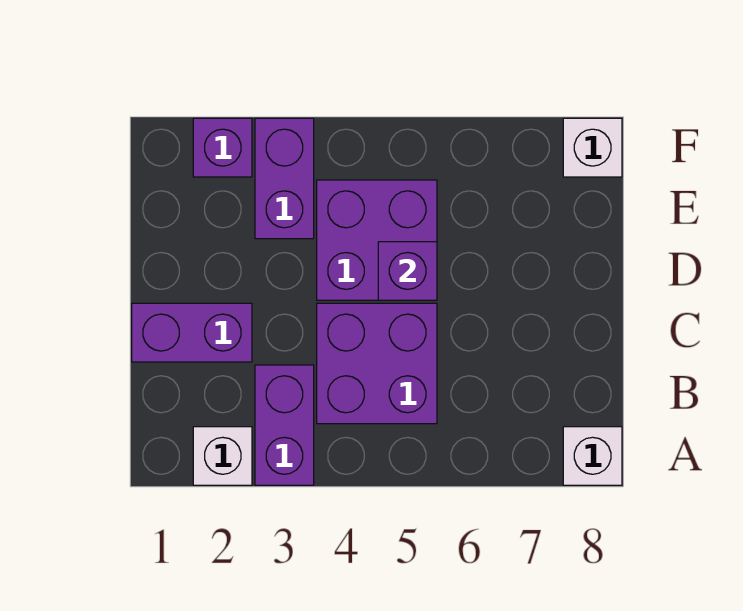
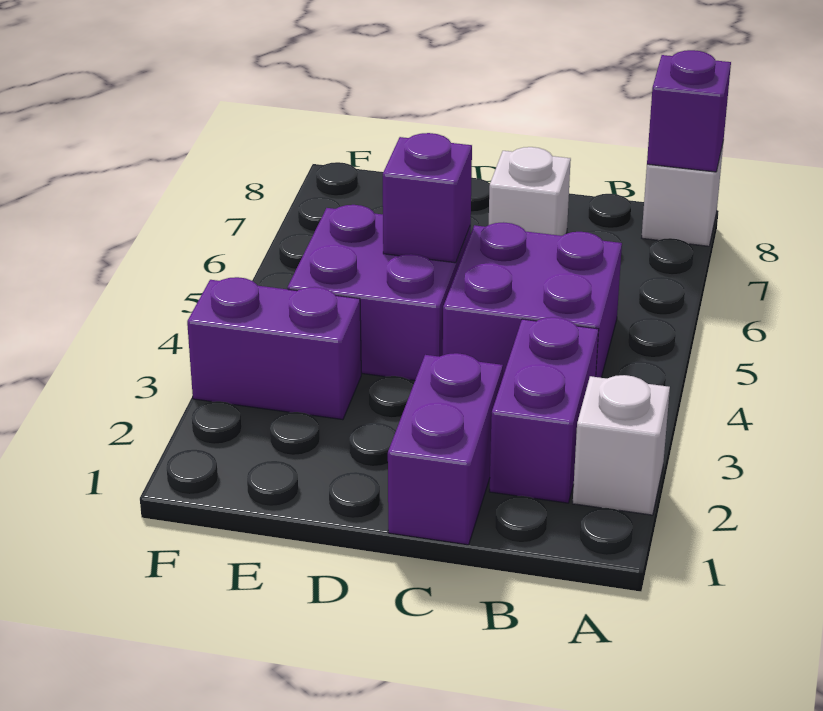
purple 1x2 brick [255,365,314,485] -> purple 1x2 brick turned to [489,317,599,503]
purple 1x1 brick [193,118,252,177] -> purple 1x1 brick moved to [647,50,731,172]
white 1x1 brick [563,118,622,177] -> white 1x1 brick moved to [489,147,571,236]

